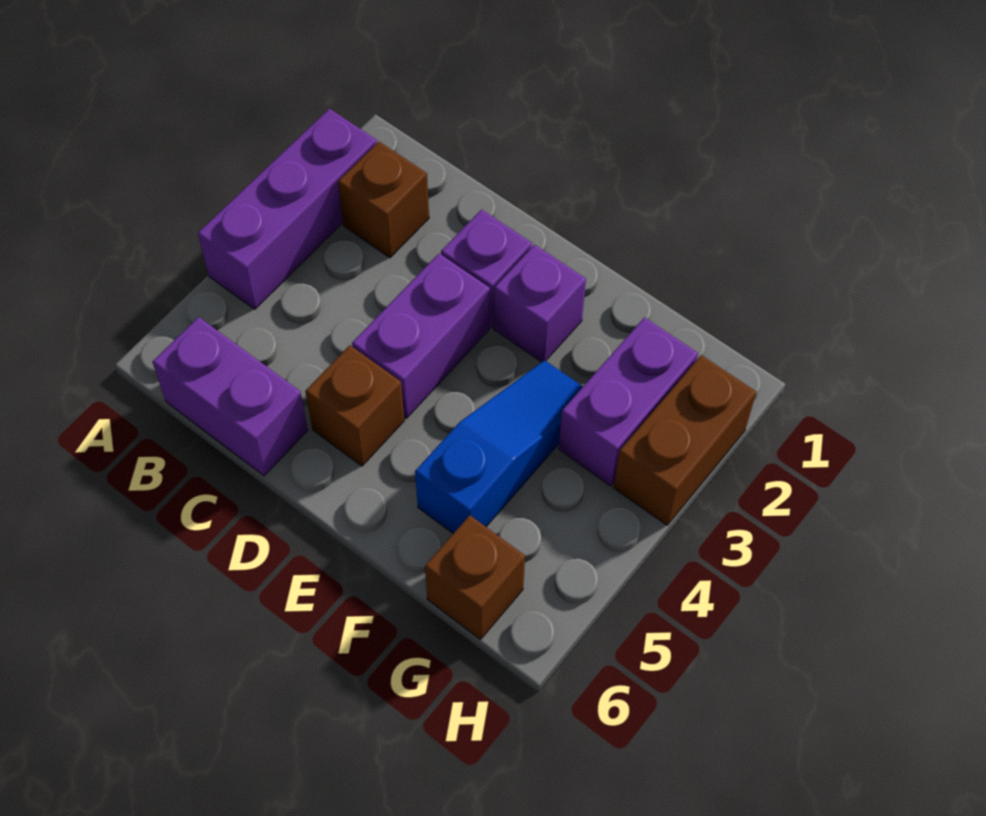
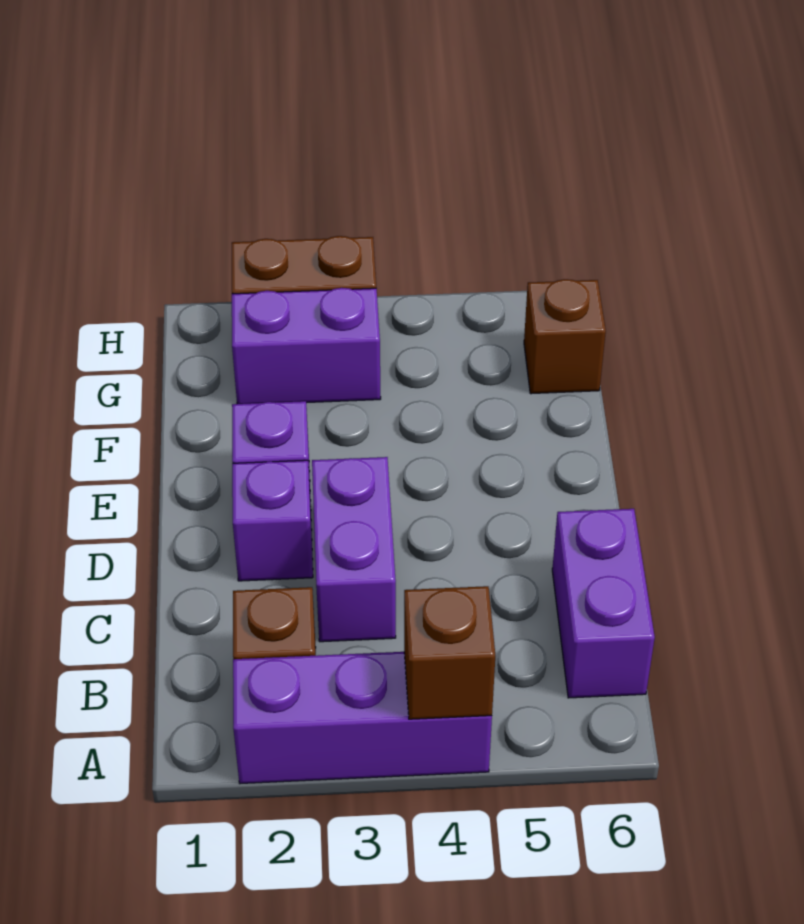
purple 1x2 brick [352,254,490,418] -> purple 1x2 brick turned to [312,457,396,642]
brown 1x1 brick [305,345,404,466] -> brown 1x1 brick moved to [404,586,495,719]
blue 1x3 slope [415,360,583,533] -> none

